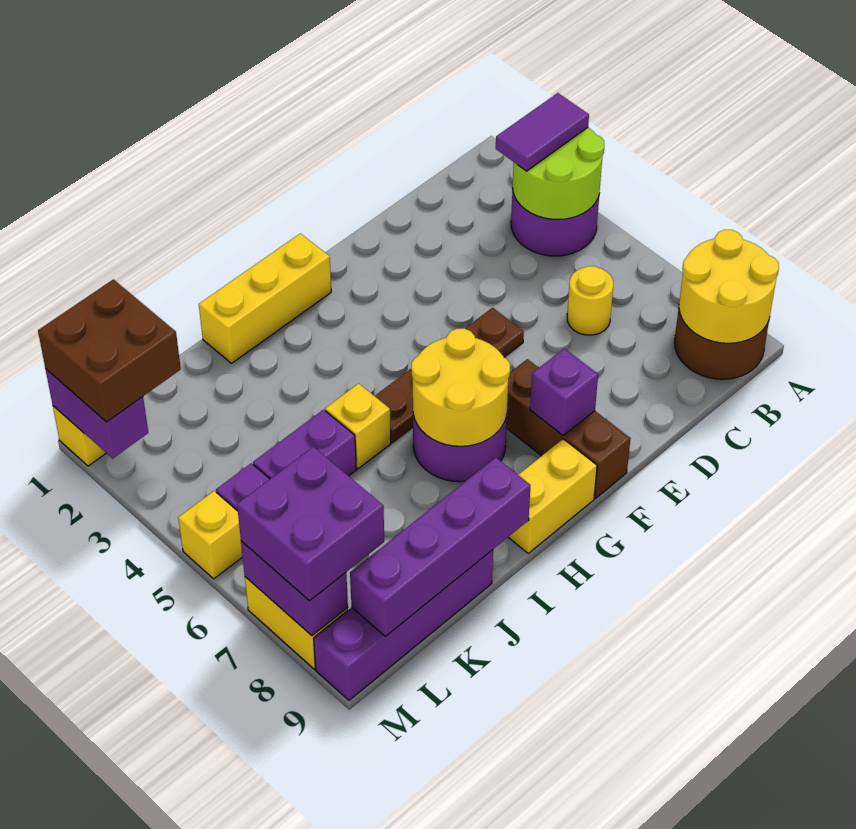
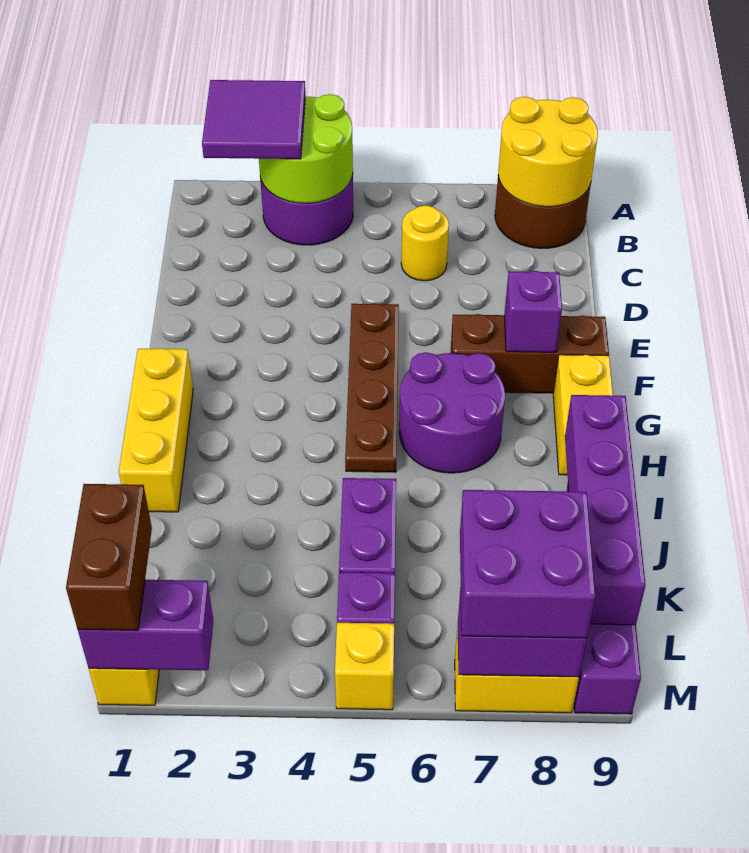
purple 1x2 tile [496,93,589,171] -> purple 2x2 tile [202,80,306,159]
yellow 2x2 round brick [411,329,510,446] -> none
yellow 1x1 brick [325,383,391,469] -> none
brown 2x2 brick [38,279,181,422] -> brown 1x2 brick [66,484,152,630]

